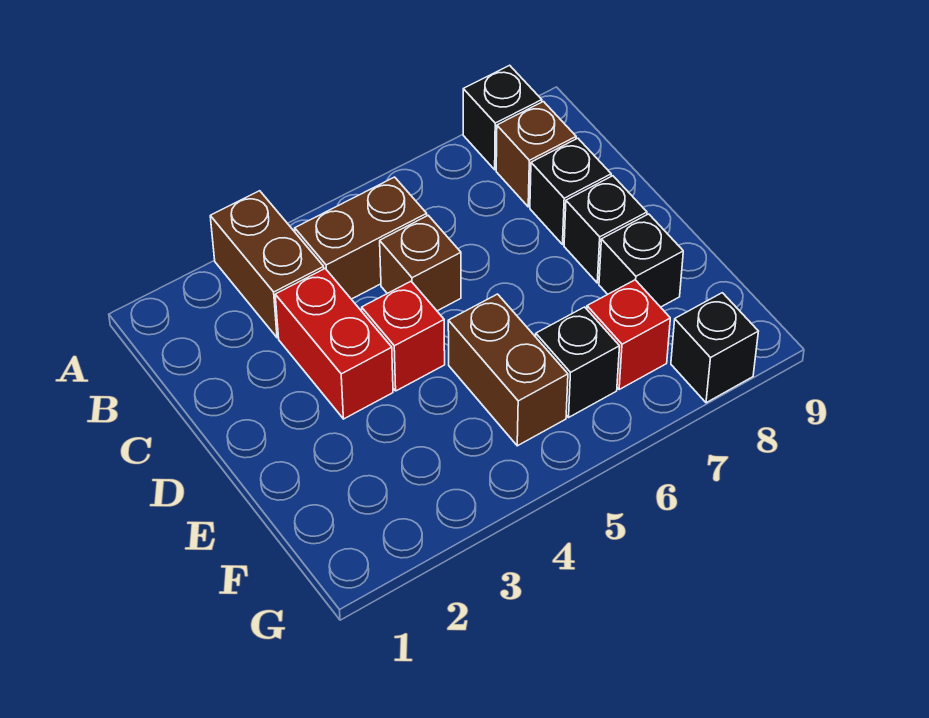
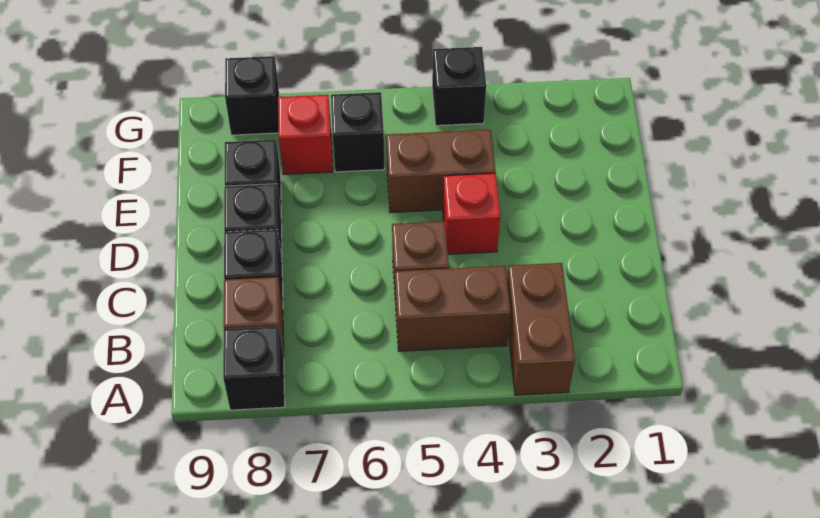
red 1x2 brick [275,269,393,419] -> none
brown 1x2 brick [448,294,568,446] -> brown 1x2 brick turned to [386,130,495,213]
none -> black 1x1 brick [432,47,486,126]

